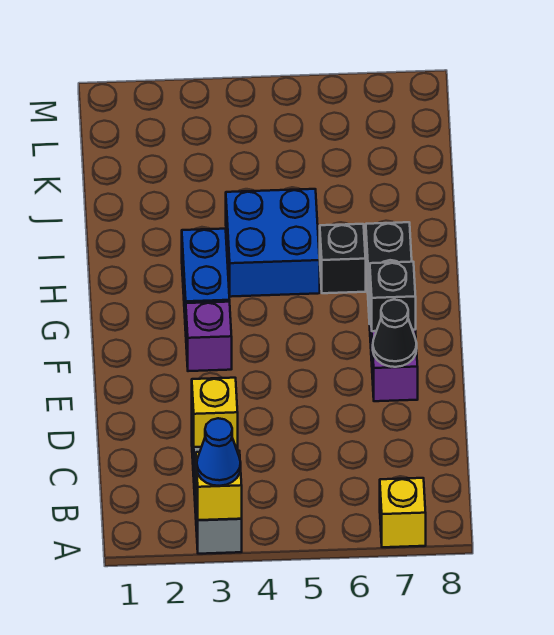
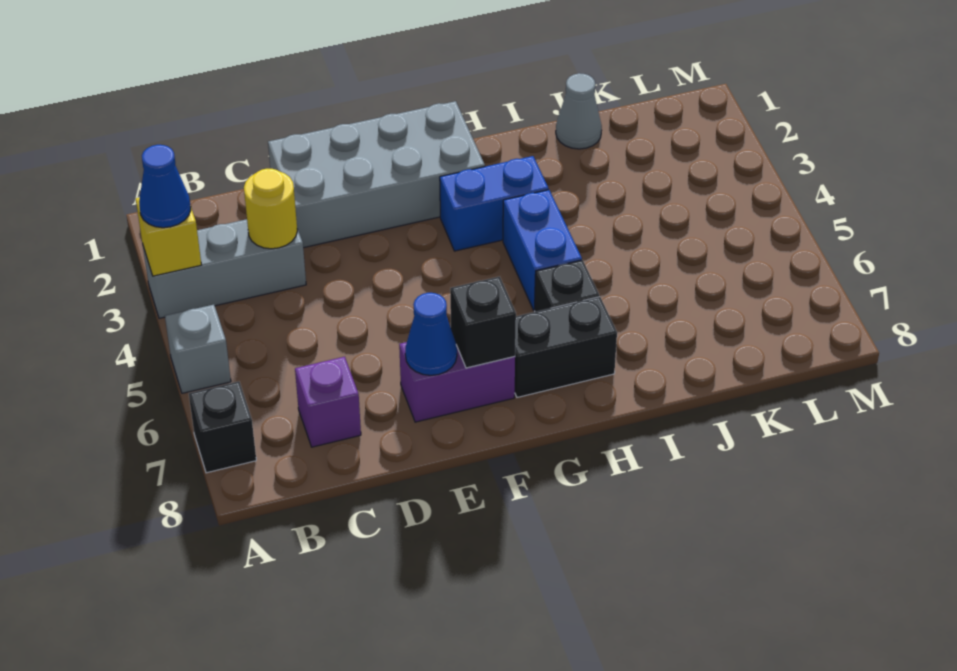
none -> grey 1x1 brick [165,305,231,393]
yellow 1x1 brick [380,478,426,547] -> black 1x1 brick [189,382,256,473]
yellow 1x1 brick [192,378,238,447] -> yellow 1x1 round brick [244,169,297,249]
none -> grey 2x4 brick [268,101,485,248]
black 1x1 cone [373,300,417,367] -> blue 1x1 cone [405,293,457,375]
purple 1x1 brick [186,302,232,371] -> purple 1x1 brick moved to [295,357,361,447]
blue 2x2 brick [226,189,320,297] -> blue 1x2 brick [503,190,582,311]
none -> grey 1x1 cone [556,73,602,149]

